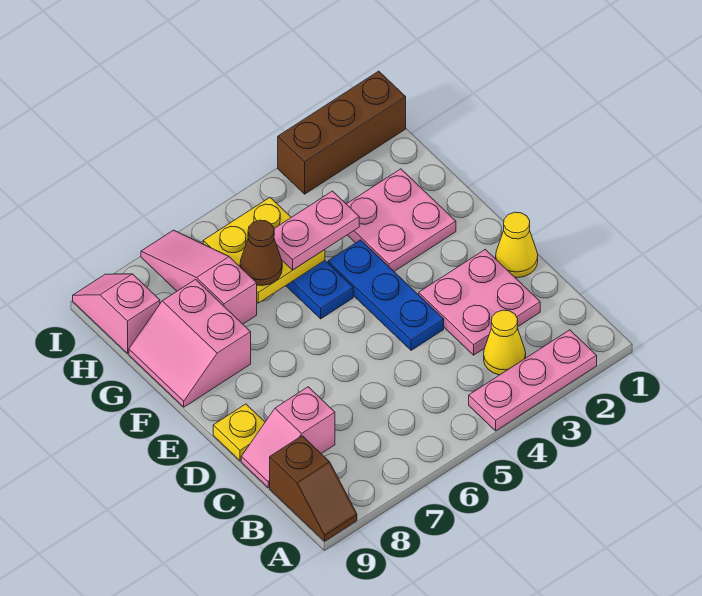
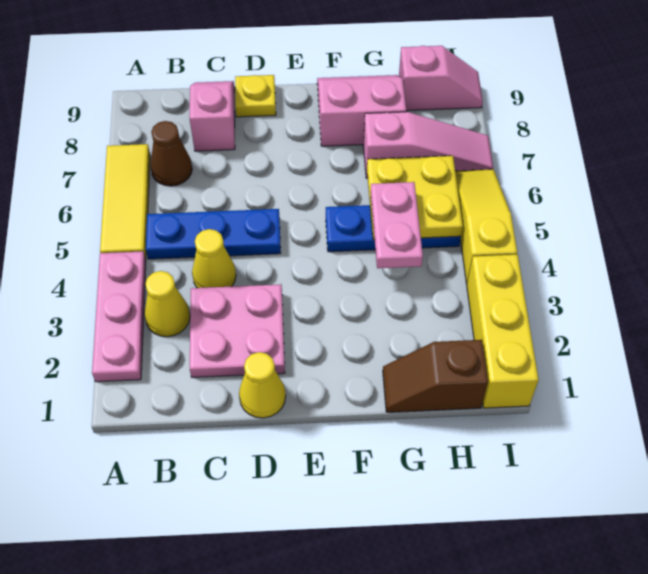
none -> yellow 1x3 tile [100,144,150,259]
brown 1x2 slope [270,436,357,541] -> brown 1x2 slope moved to [383,340,488,412]
none -> yellow 1x1 cone [192,229,236,288]
blue 1x3 plate [328,240,444,350] -> blue 1x3 plate moved to [146,209,281,259]
pink 2x2 plate [347,169,456,271] -> none
brown 1x1 cone [240,220,282,286] -> brown 1x1 cone moved to [150,121,192,186]
brown 1x3 brick [278,71,406,194] -> yellow 1x3 brick [467,255,539,408]
none -> yellow 1x3 slope [455,169,517,284]

